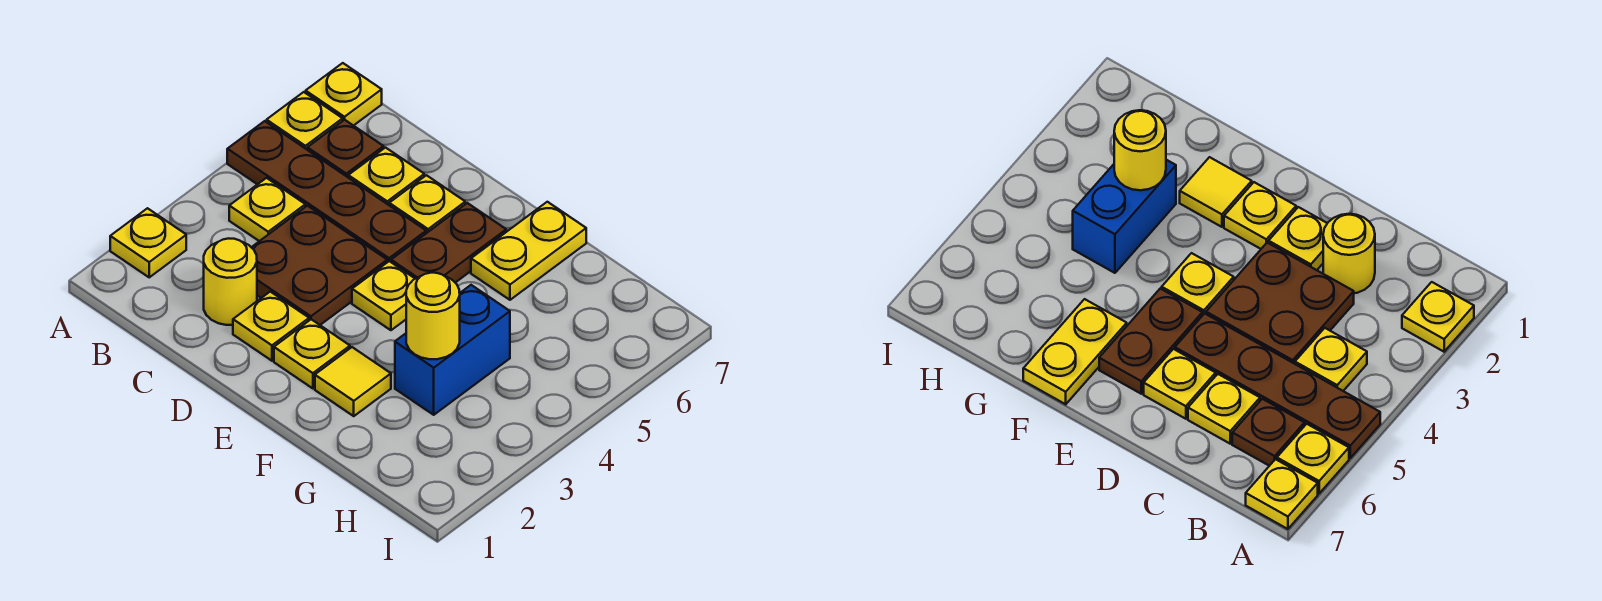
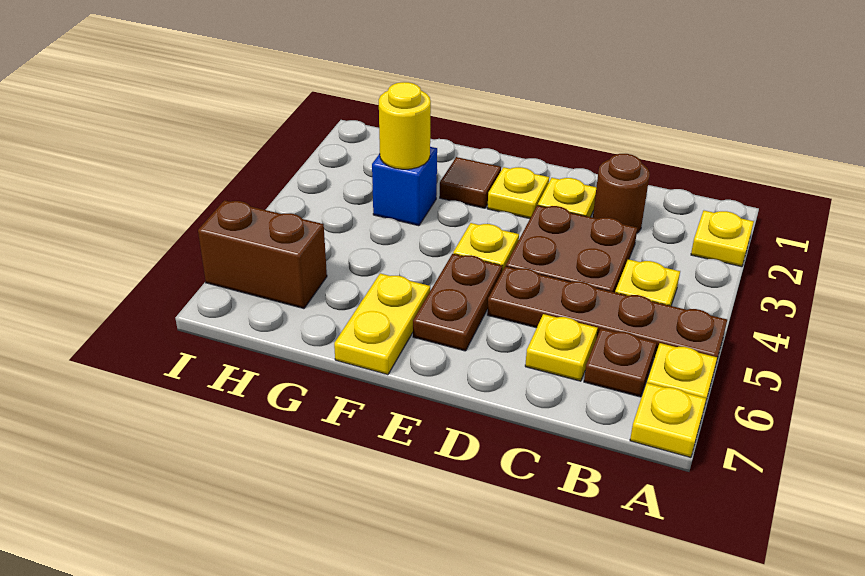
yellow 1x1 round brick [204,238,257,325] -> brown 1x1 round brick [593,154,650,233]
yellow 1x1 plate [389,175,465,233] -> none
yellow 1x1 tile [315,347,391,416] -> brown 1x1 tile [440,157,501,208]
blue 1x2 brick [395,285,510,415] -> blue 1x1 brick [372,147,437,226]
none -> brown 1x2 brick [198,200,327,309]

